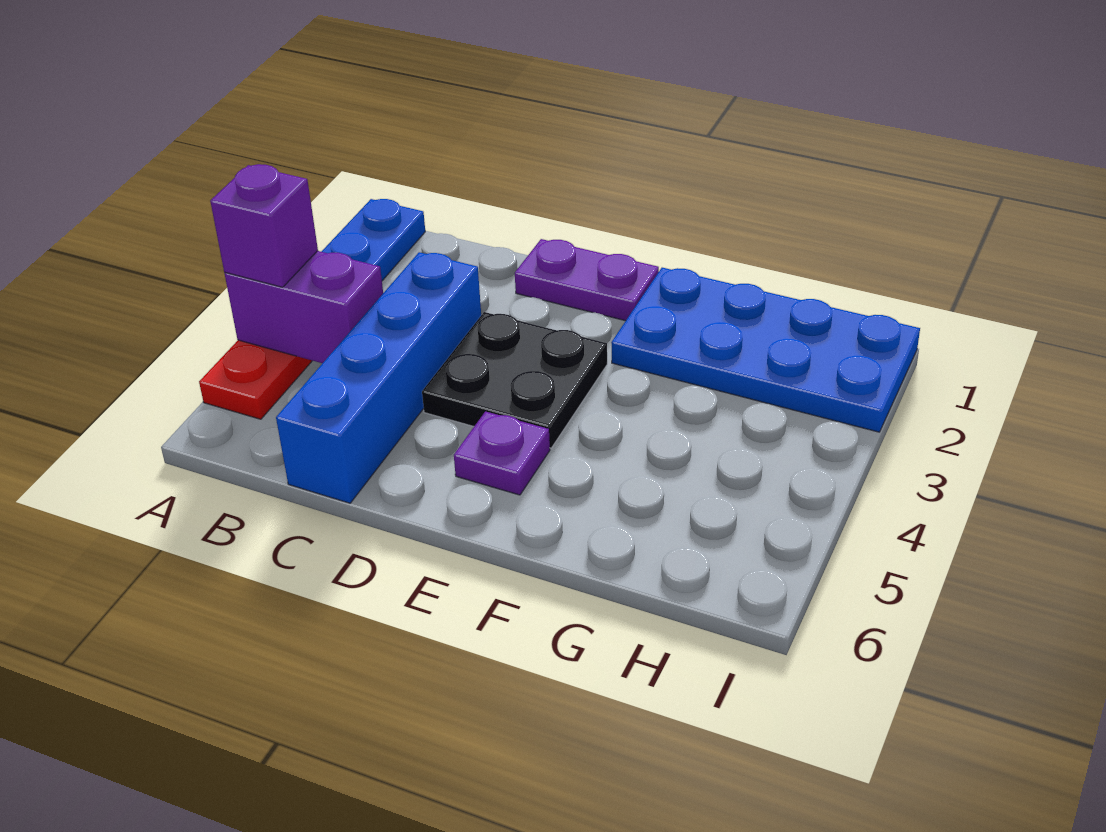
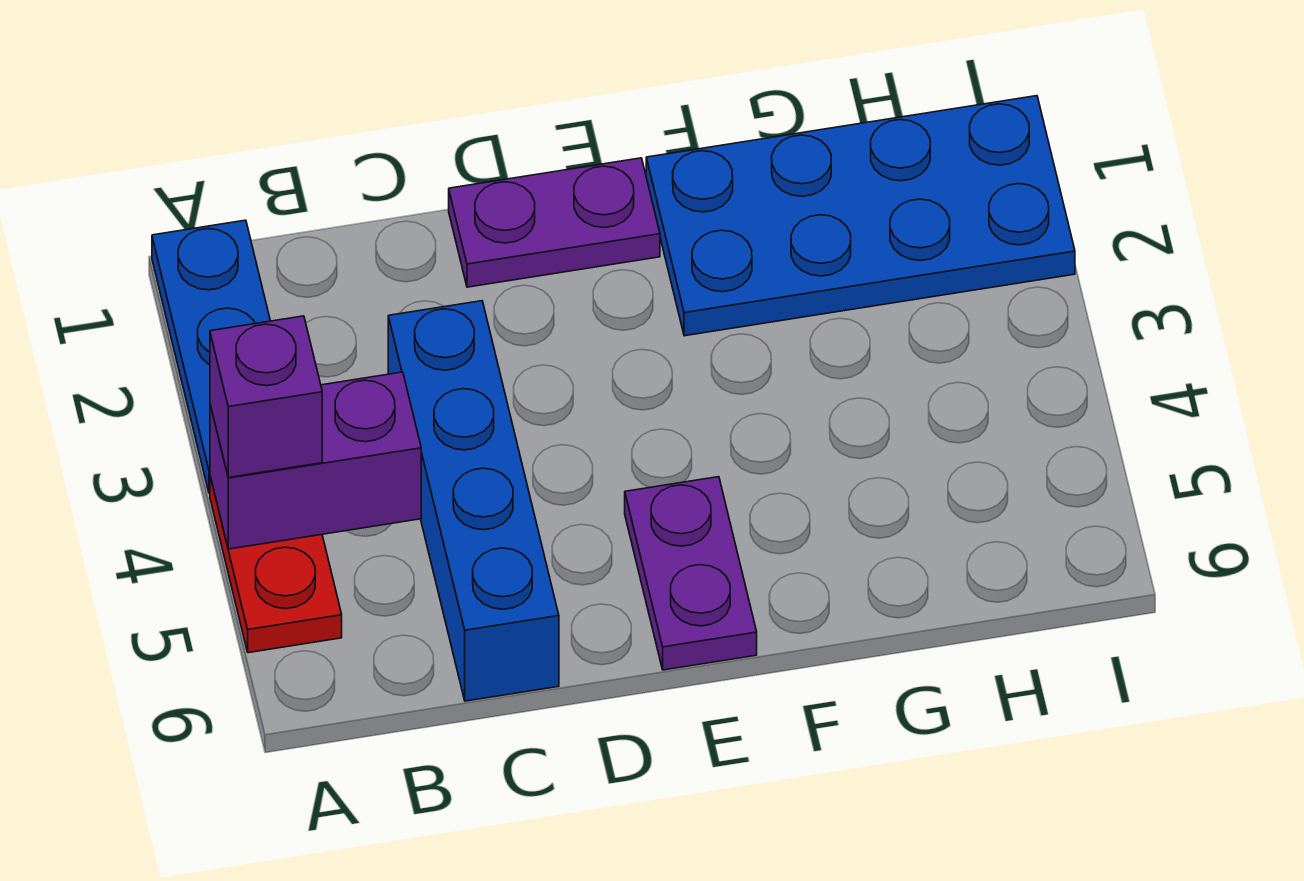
black 2x2 plate [422,312,607,448] -> none
purple 1x1 plate [454,412,550,495] -> purple 1x2 plate [625,477,757,670]

